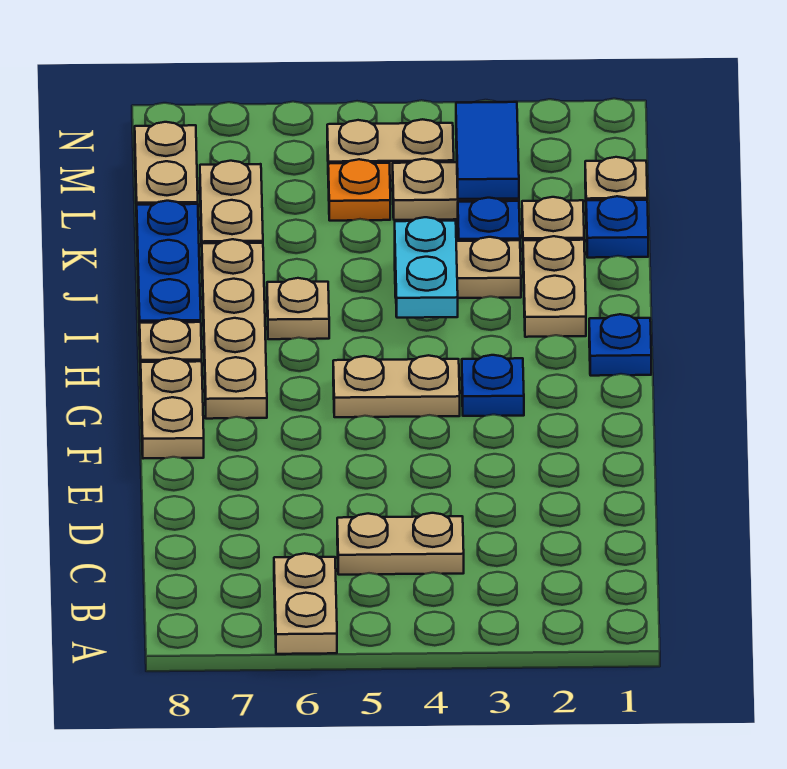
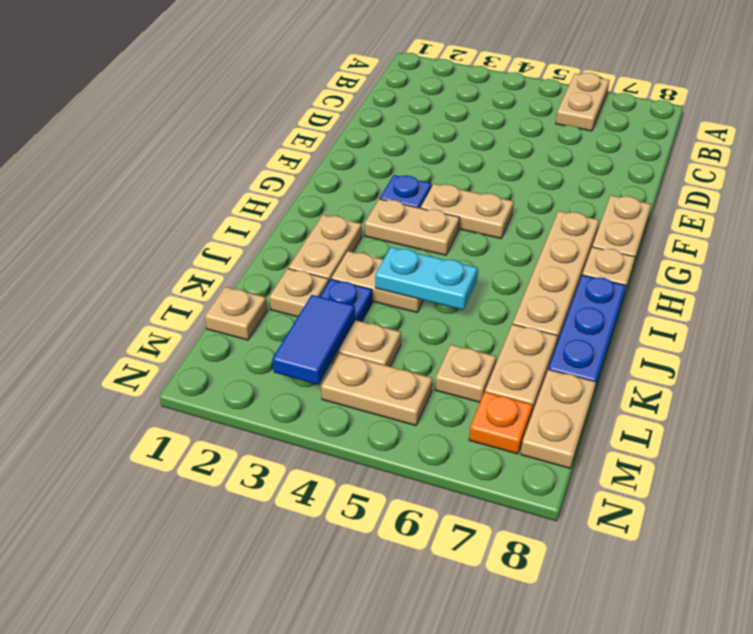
tan 1x2 plate [337,513,464,575] -> tan 1x2 plate moved to [365,199,460,255]
blue 1x1 plate [589,314,651,376] -> none
cyan 1x2 plate [395,217,458,318] -> cyan 1x2 plate turned to [375,247,478,310]
tan 1x1 plate [267,278,329,339] -> tan 1x1 plate moved to [435,345,496,402]
blue 1x1 plate [586,196,648,258] -> none
orange 1x1 plate [328,159,390,221] -> orange 1x1 plate moved to [469,392,533,454]

